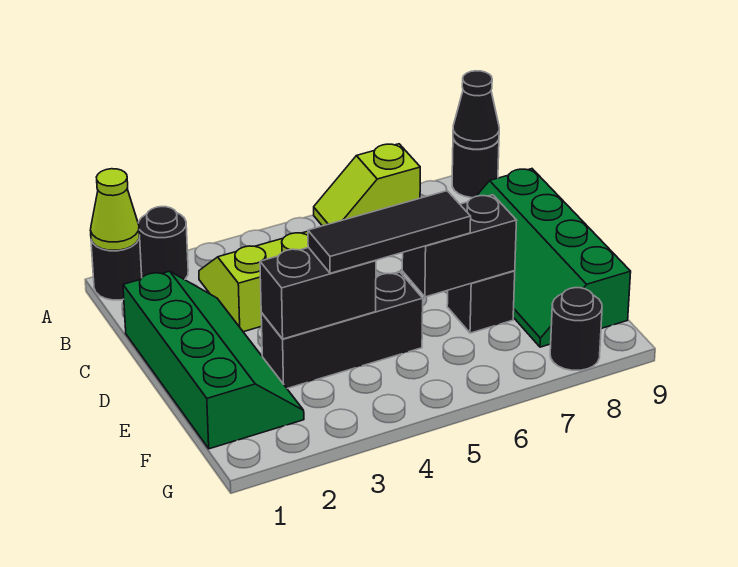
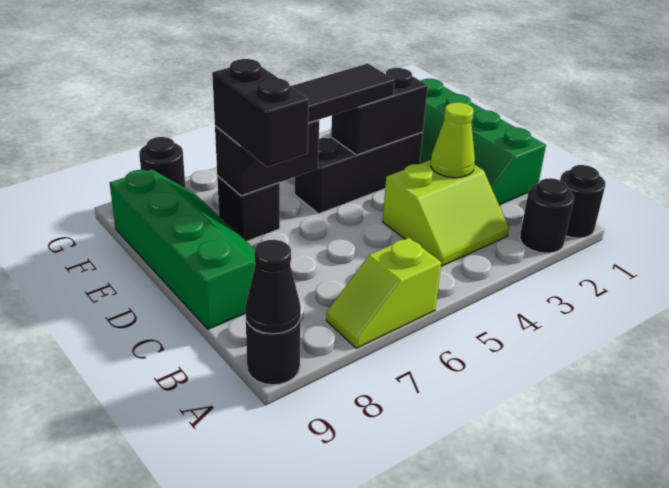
lime 1x1 cone [90,169,139,250] -> lime 1x1 cone moved to [431,102,475,178]
lime 1x2 slope [314,144,420,226] -> lime 1x2 slope turned to [326,238,441,348]
none -> black 1x2 brick [212,59,309,167]

